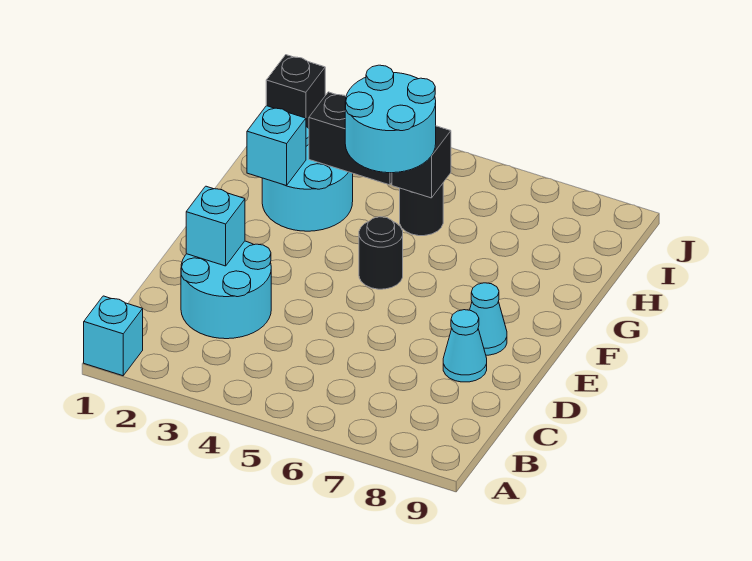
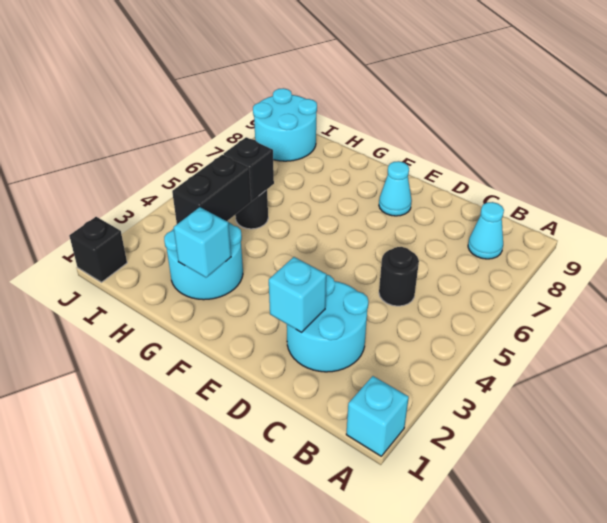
cyan 1x1 cone [443,310,487,382] -> cyan 1x1 cone moved to [468,202,504,259]
black 1x1 round brick [359,217,403,289] -> black 1x1 round brick moved to [379,247,419,306]
cyan 2x2 round brick [345,65,436,173] -> cyan 2x2 round brick moved to [253,88,317,161]

